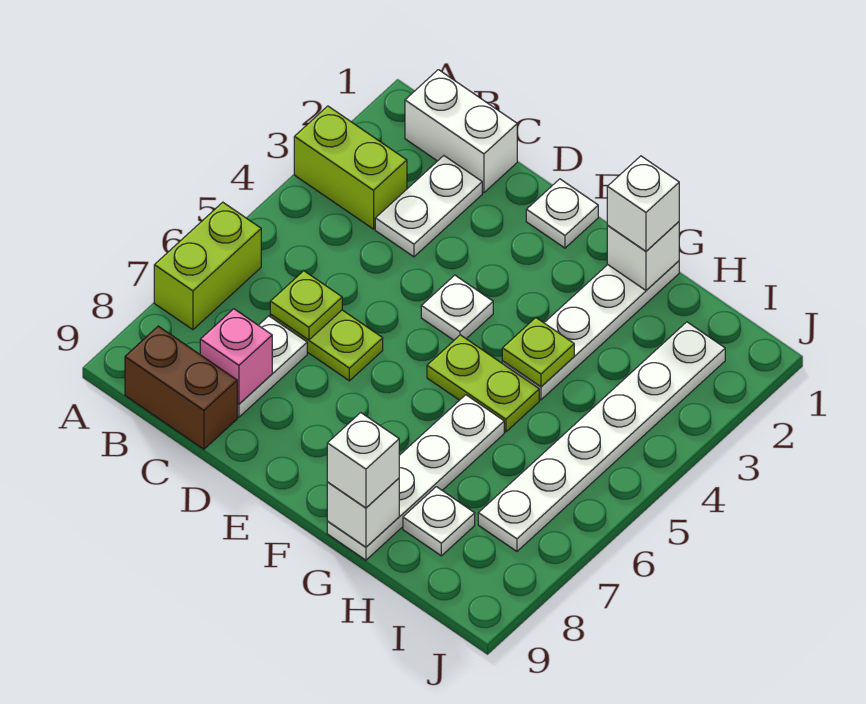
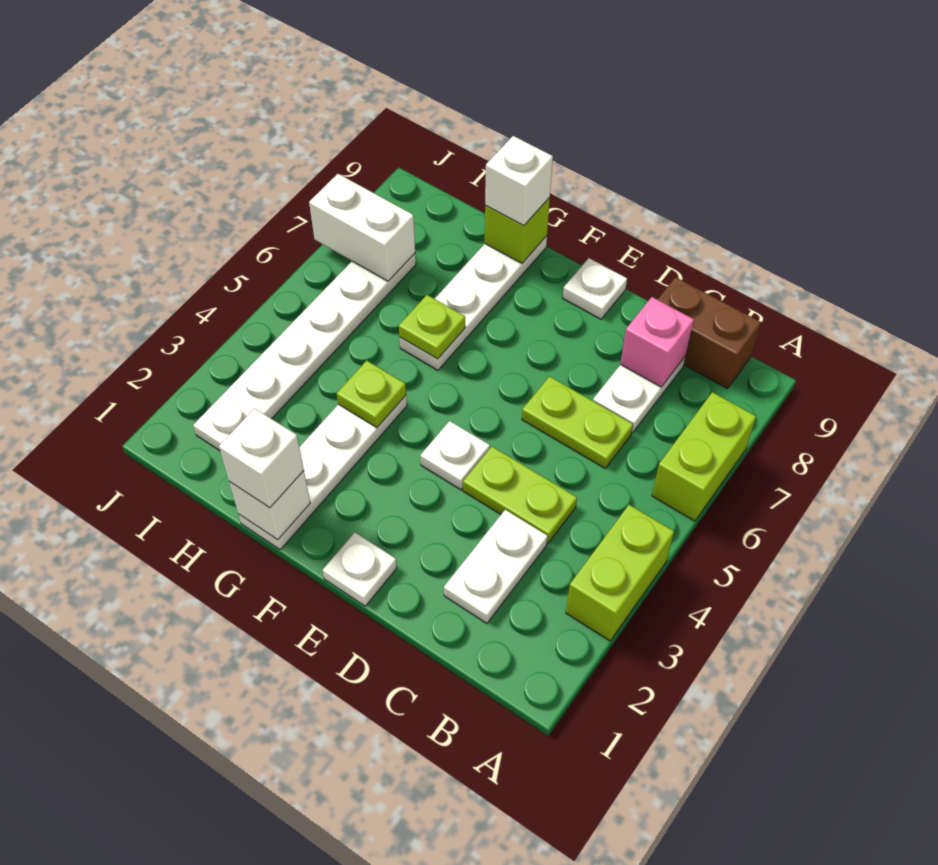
lime 1x2 brick [294,106,407,229] -> lime 1x2 brick turned to [566,505,674,641]
white 1x2 brick [405,70,517,193] -> white 1x2 brick moved to [309,174,415,281]
lime 1x1 plate [270,271,342,340] -> lime 1x1 plate moved to [399,295,465,359]
lime 1x2 plate [427,335,539,432] -> lime 1x2 plate moved to [463,446,577,543]
white 1x1 brick [327,478,399,547] -> lime 1x1 brick [485,197,550,263]
white 1x1 plate [403,487,475,556] -> white 1x1 plate moved to [563,258,627,319]

